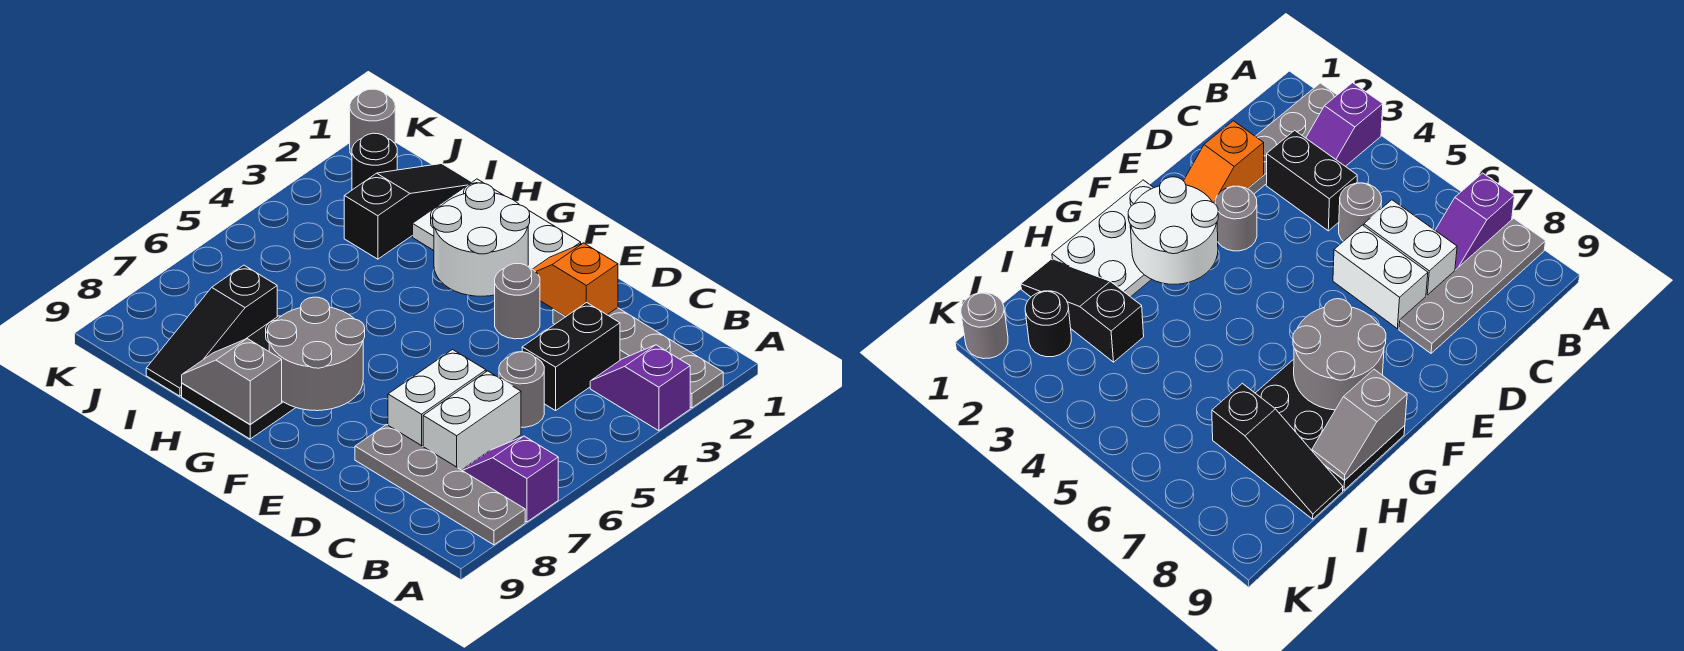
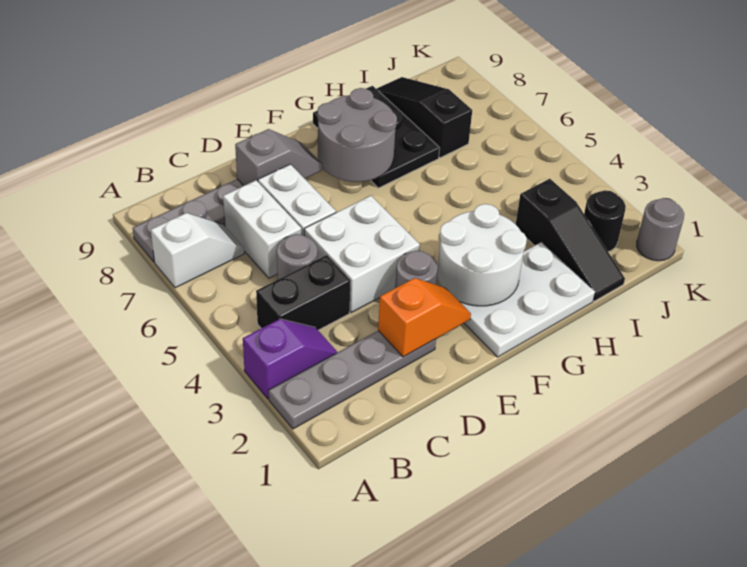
purple 1x2 slope [462,436,558,522] -> white 1x2 slope [151,213,244,288]
black 1x2 brick [522,302,620,411] -> black 1x2 brick turned to [256,255,351,330]
none -> white 2x2 brick [304,196,420,313]
grey 1x2 slope [182,339,282,424] -> grey 1x2 slope moved to [235,129,322,186]

